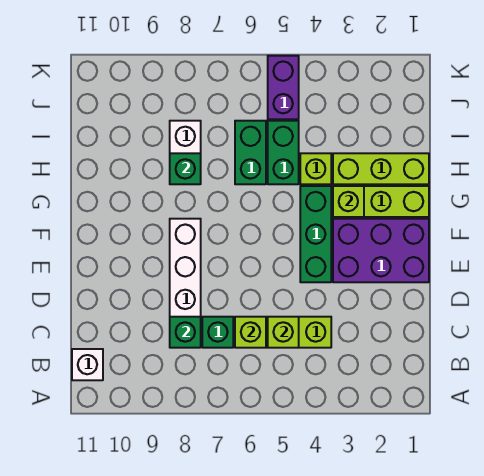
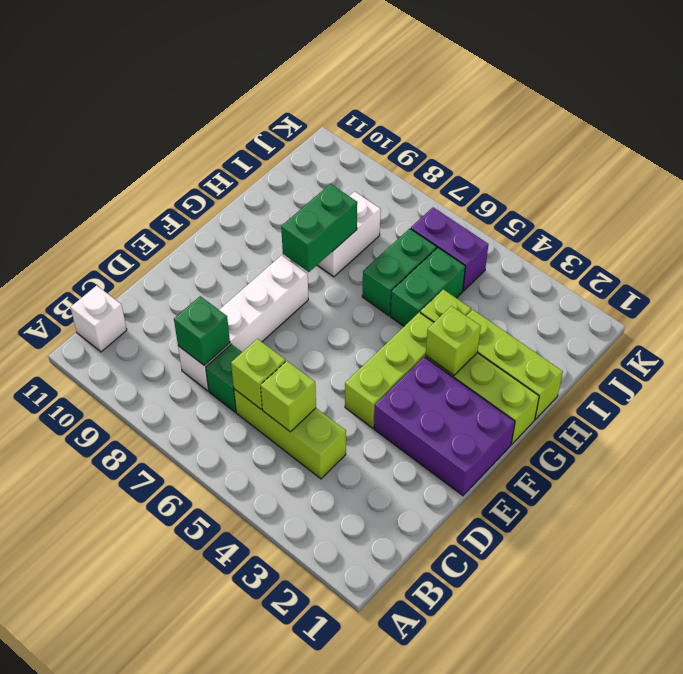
green 1x3 brick [300,186,331,282] -> lime 1x3 brick [345,312,434,428]
green 1x1 brick [170,153,201,184] -> green 1x2 brick [281,184,357,272]
purple 1x2 brick [268,56,299,119] -> purple 1x2 brick turned to [411,207,488,291]

